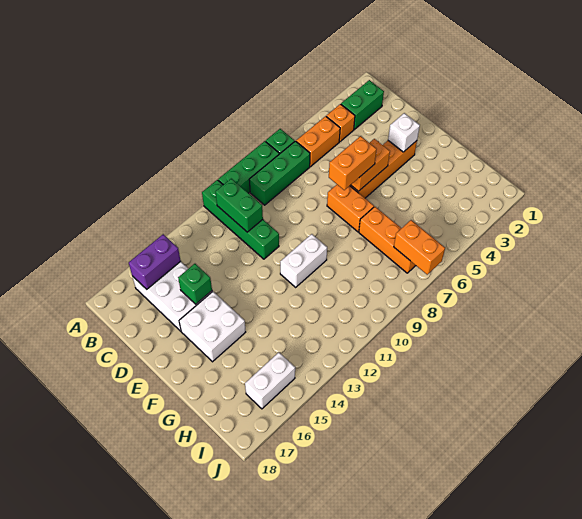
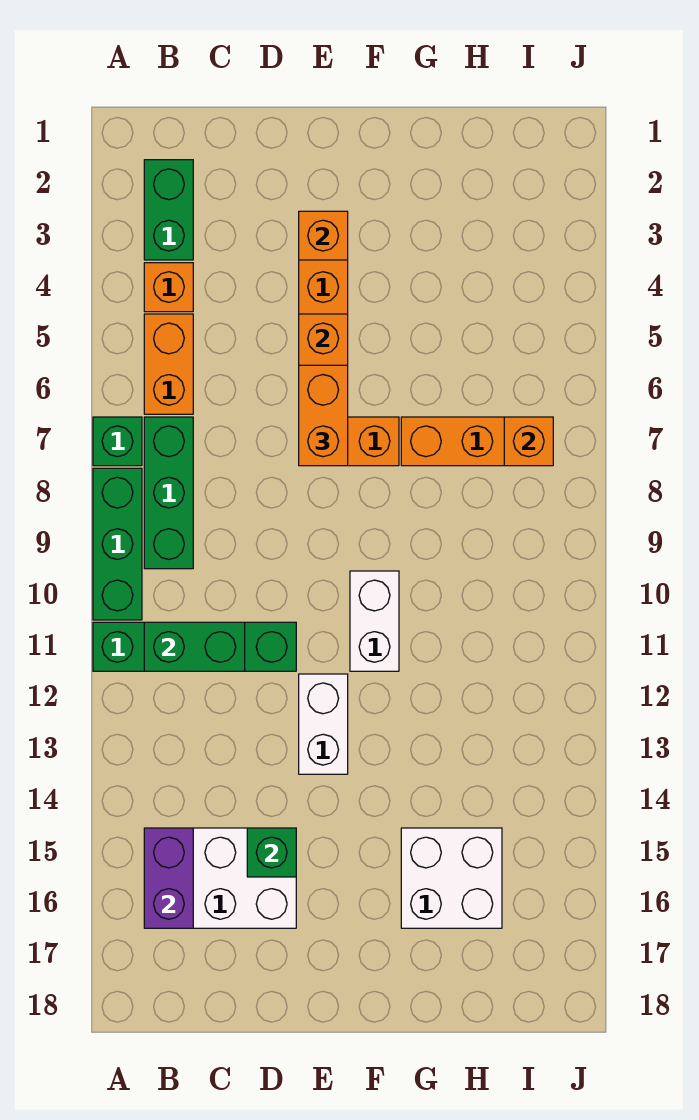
white 1x1 brick [388,113,420,152] -> orange 1x1 brick [299,211,348,260]
white 2x2 brick [179,292,246,362] -> white 2x2 brick moved to [401,828,502,928]
orange 1x2 brick [394,220,445,275] -> orange 1x1 brick [504,417,553,466]
white 1x2 brick [245,352,295,409] -> white 1x2 brick moved to [299,674,348,774]

